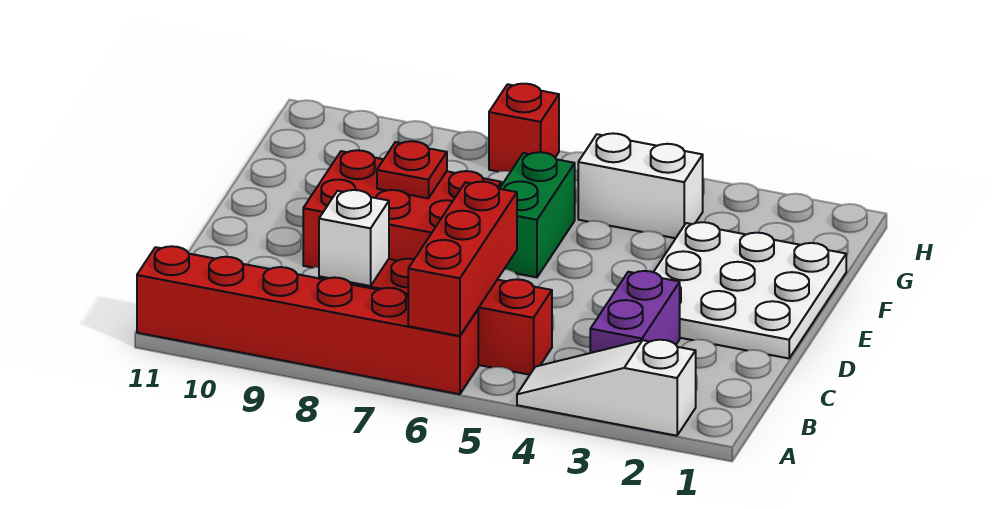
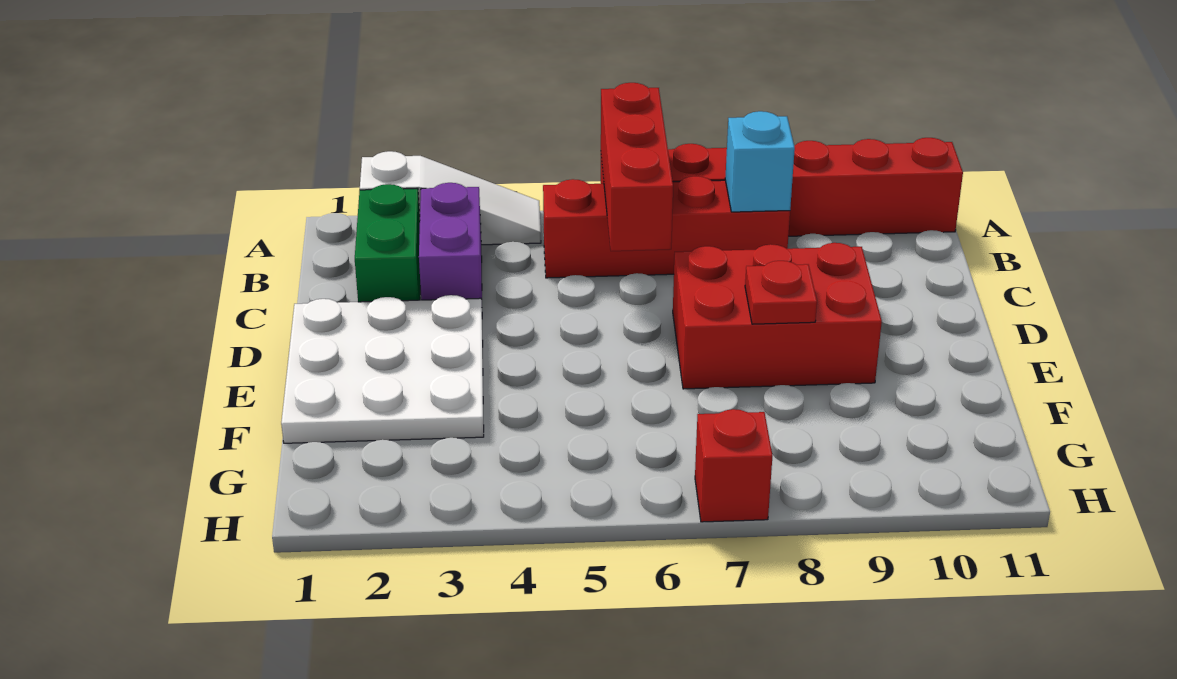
white 1x1 brick [319,190,389,286] -> cyan 1x1 brick [725,111,795,212]
green 1x2 brick [500,152,575,277] -> green 1x2 brick moved to [355,184,420,302]
white 1x2 brick [578,133,703,238] -> none

